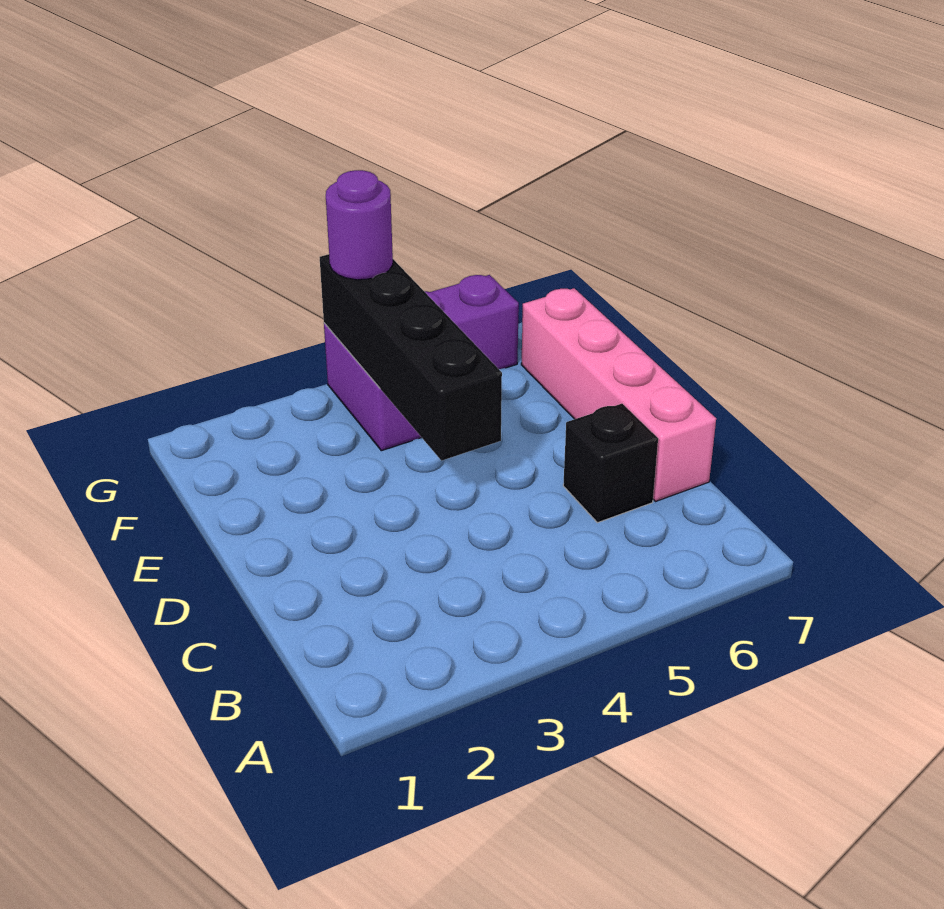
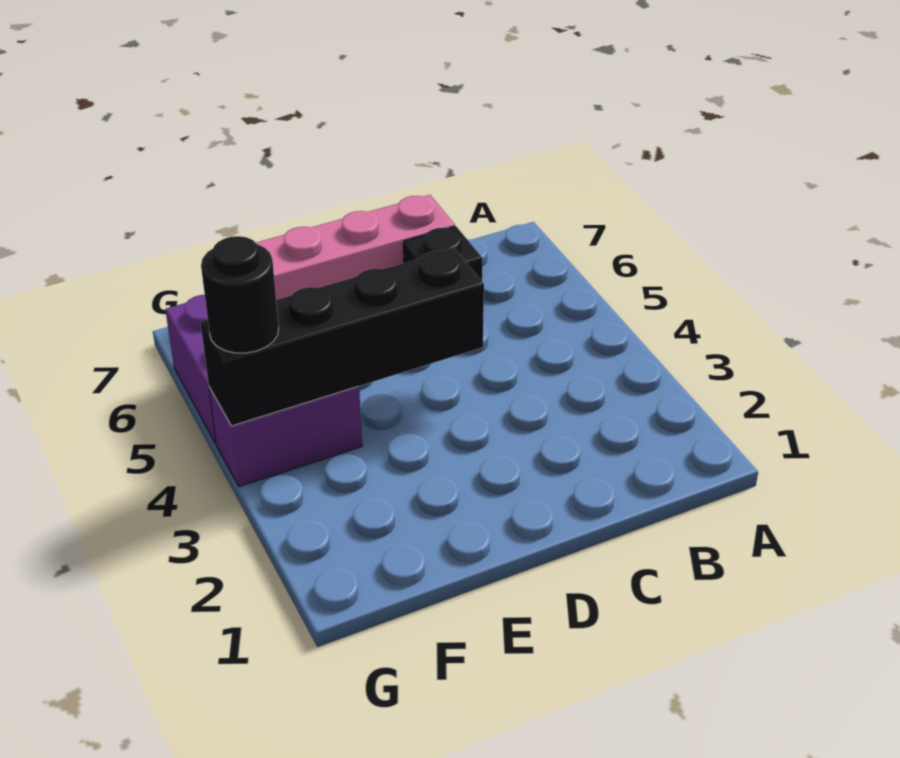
purple 1x1 round brick [326,170,393,280] -> black 1x1 round brick [201,236,279,353]

